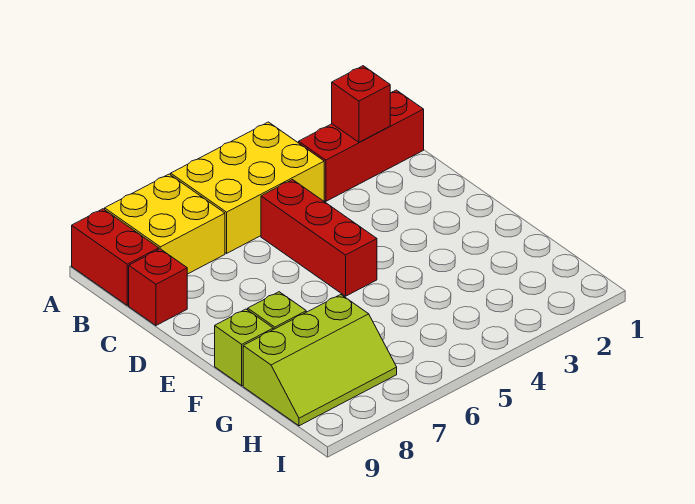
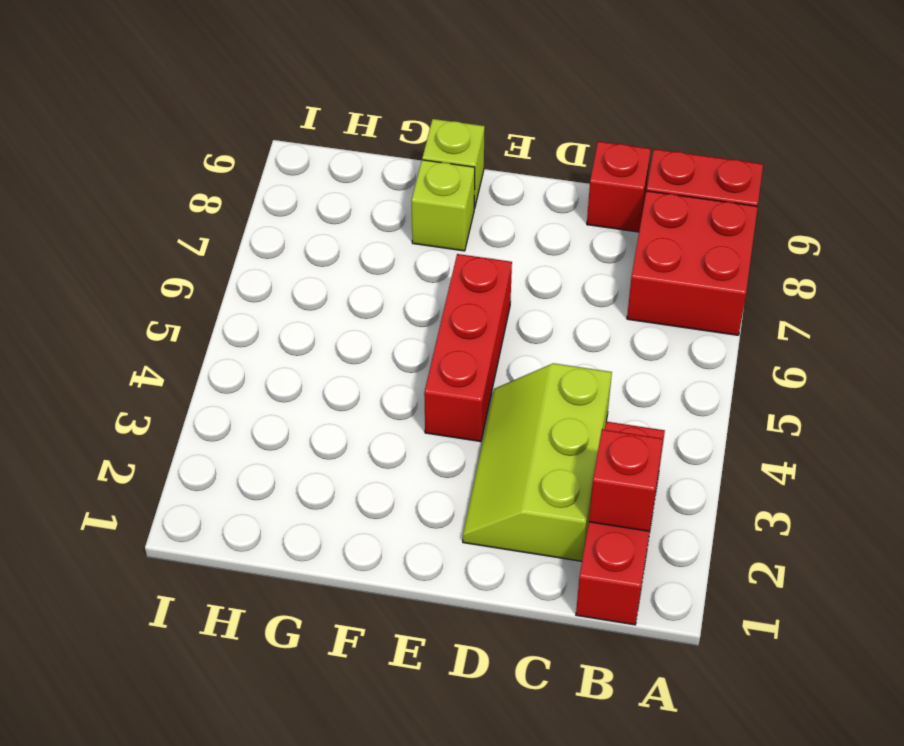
yellow 2x3 brick [171,122,324,253] -> none
yellow 2x2 brick [105,174,225,274] -> red 2x2 brick [627,191,758,335]
red 1x3 brick [261,180,377,296] -> red 1x3 brick turned to [424,254,512,442]
lime 2x3 slope [243,295,397,426] -> lime 2x3 slope moved to [463,363,612,561]

